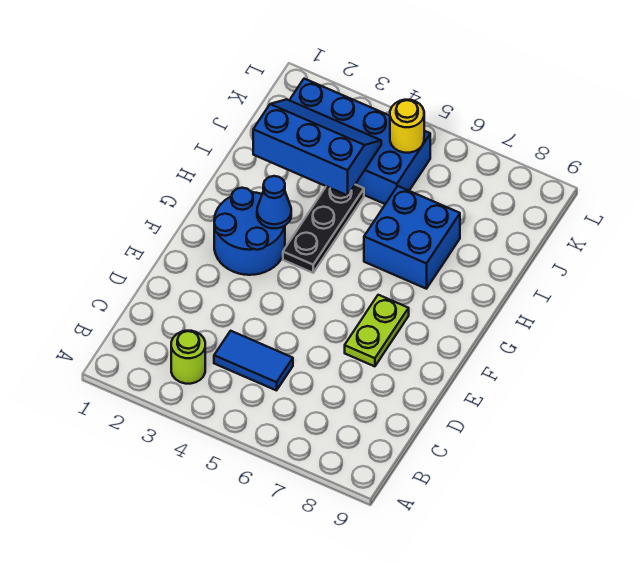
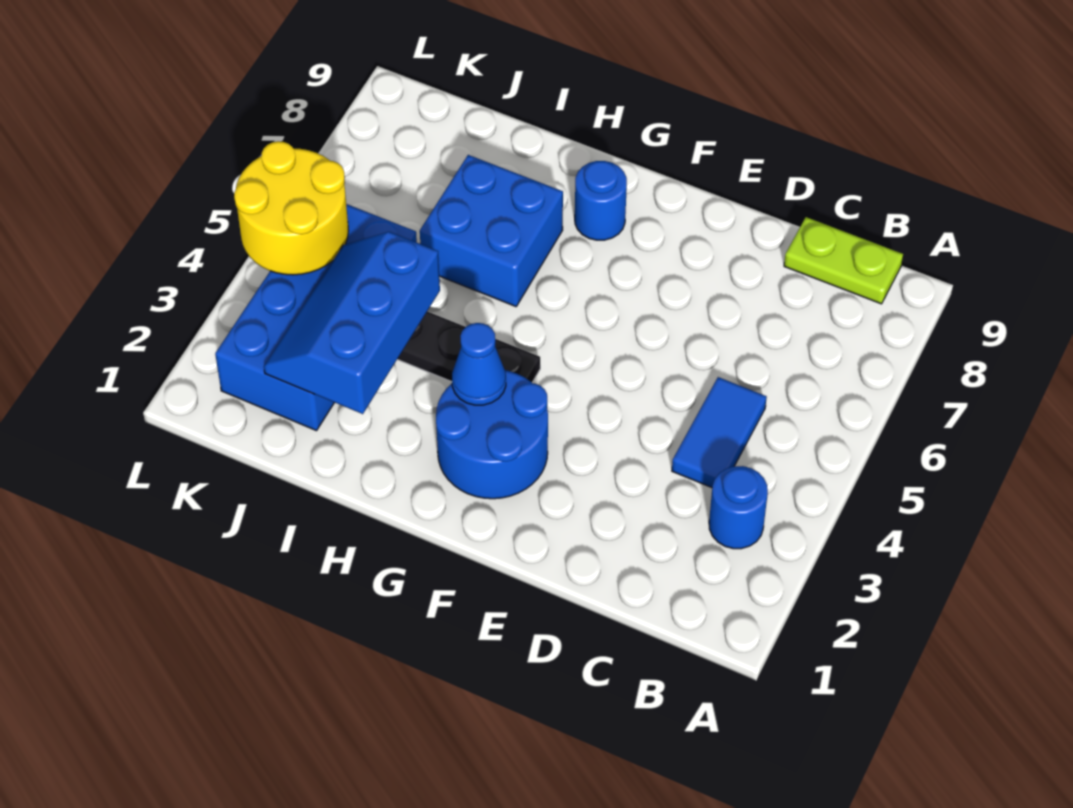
lime 1x1 round brick [171,331,205,384] -> blue 1x1 round brick [709,466,768,549]
lime 1x2 plate [345,295,409,366] -> lime 1x2 plate moved to [784,217,903,304]
none -> blue 1x1 round brick [575,161,627,240]
yellow 1x1 round brick [390,100,424,153] -> yellow 2x2 round brick [234,141,348,275]

